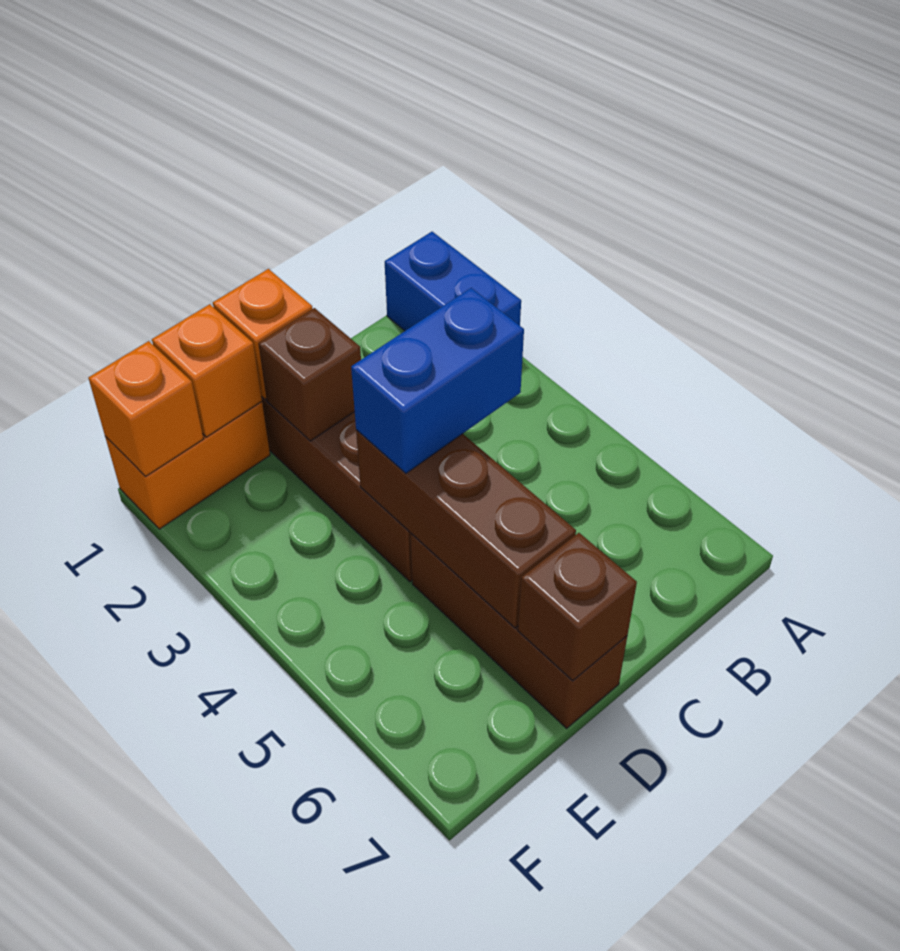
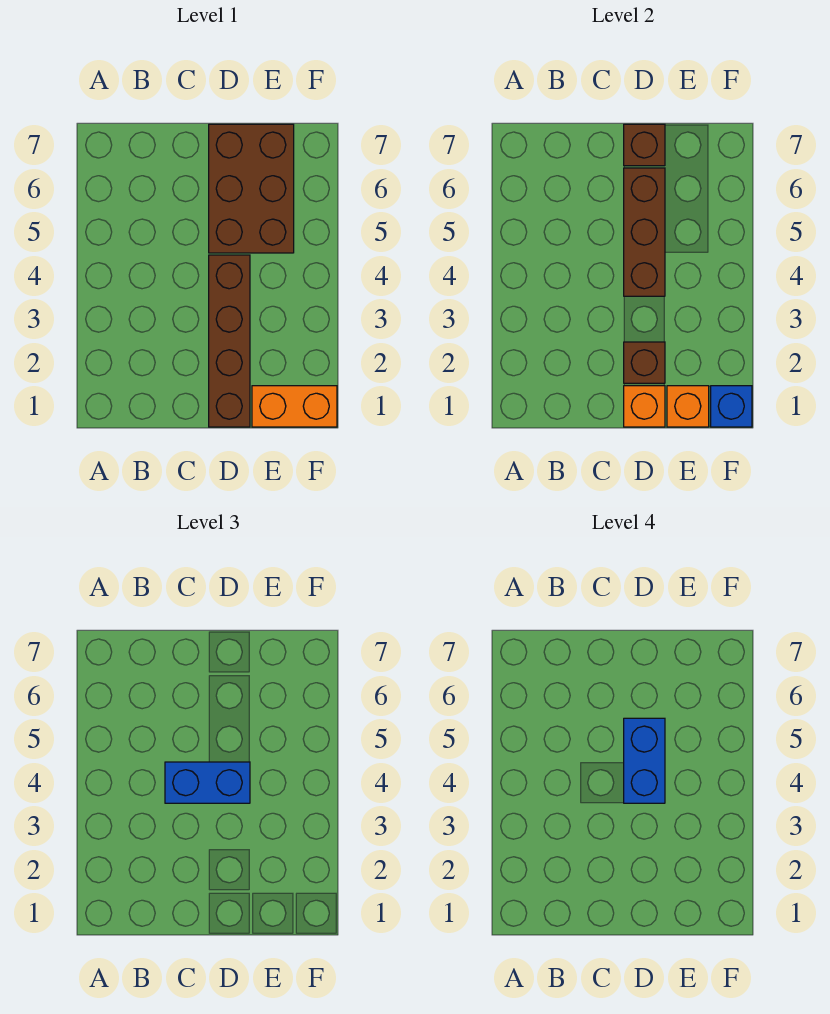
blue 1x2 brick [385,232,521,331] -> blue 1x2 brick moved to [624,718,665,803]
brown 1x3 brick [411,534,627,728] -> brown 2x3 brick [209,124,294,253]
orange 1x1 brick [88,341,203,477] -> blue 1x1 brick [711,386,752,427]

